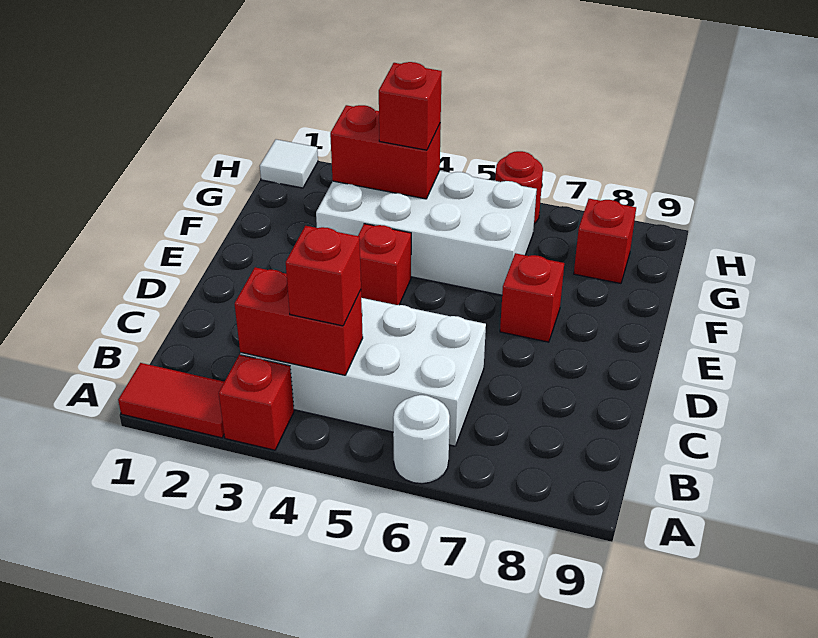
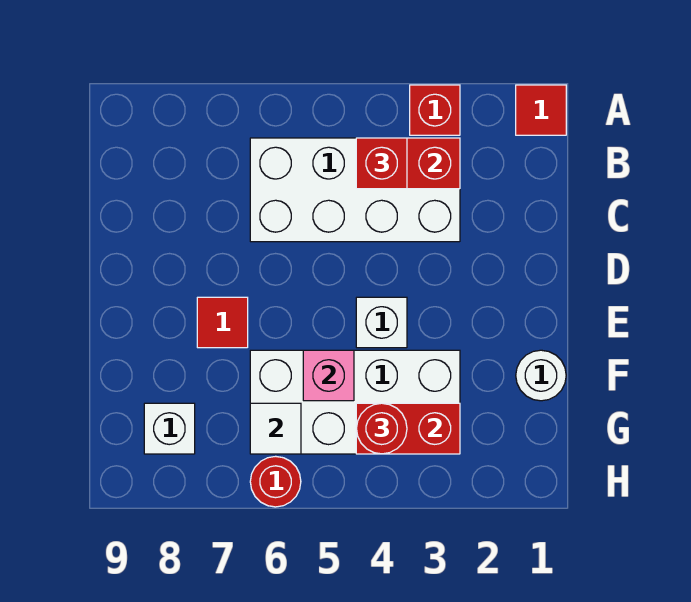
red 1x2 tile [118,363,224,438] -> red 1x1 tile [516,85,566,135]
white 1x1 round brick [393,395,450,484] -> white 1x1 round brick moved to [516,350,566,401]
red 1x1 brick [358,224,411,305] -> white 1x1 brick [356,297,407,348]
red 1x1 brick [500,253,564,342] -> red 1x1 tile [197,297,248,348]
none -> pink 1x1 brick [303,350,354,401]
red 1x1 brick [379,62,442,150] -> red 1x1 round brick [357,403,407,454]
red 1x1 brick [574,199,636,283] -> white 1x1 brick [144,403,195,454]
white 1x1 tile [260,139,318,188] -> white 1x1 tile moved to [250,403,301,454]

